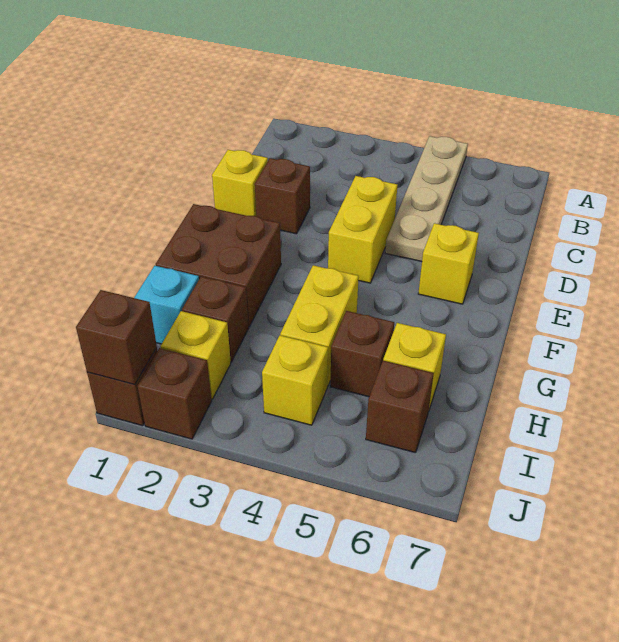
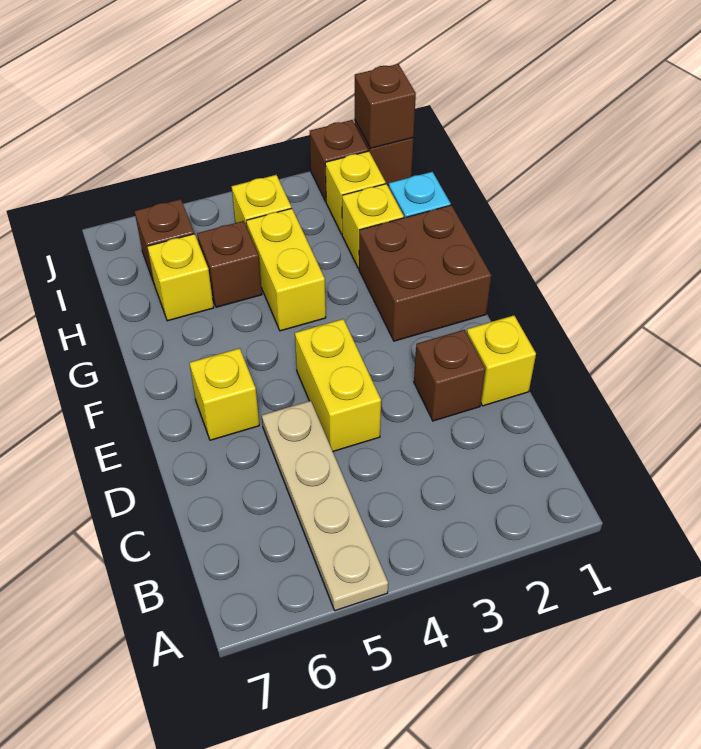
brown 1x1 brick [182,277,249,362] -> yellow 1x1 brick [342,184,404,268]

